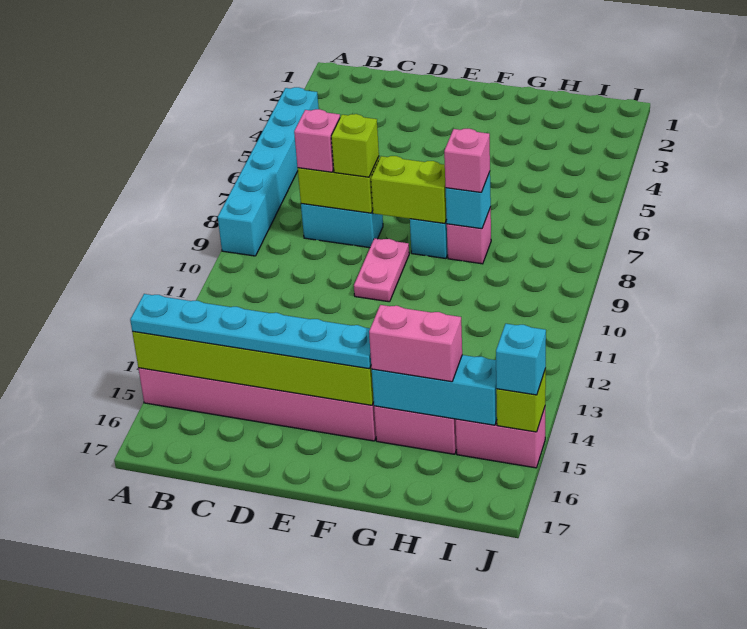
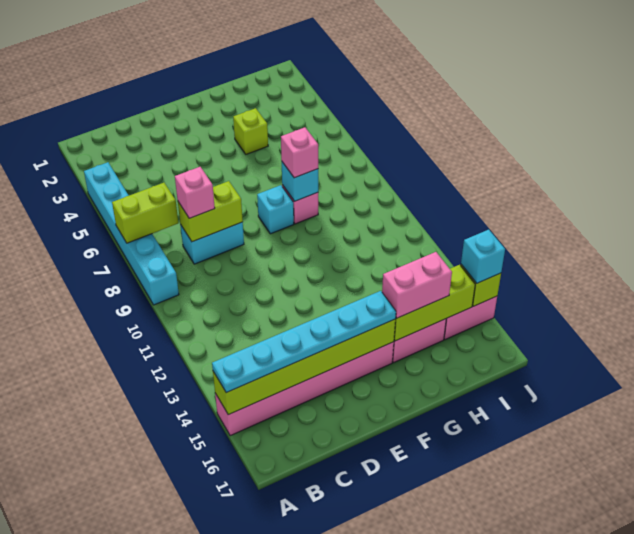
lime 1x1 brick [331,114,379,177] -> lime 1x1 brick moved to [233,108,268,154]
lime 1x2 brick [371,156,447,224] -> lime 1x2 brick moved to [112,183,178,243]
pink 1x2 plate [354,238,409,302] -> none
cyan 1x3 brick [372,355,497,425] -> lime 1x3 brick [394,265,475,341]

